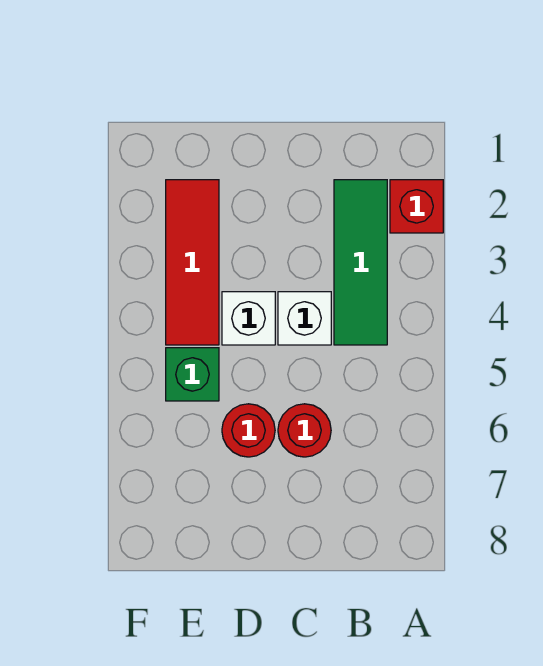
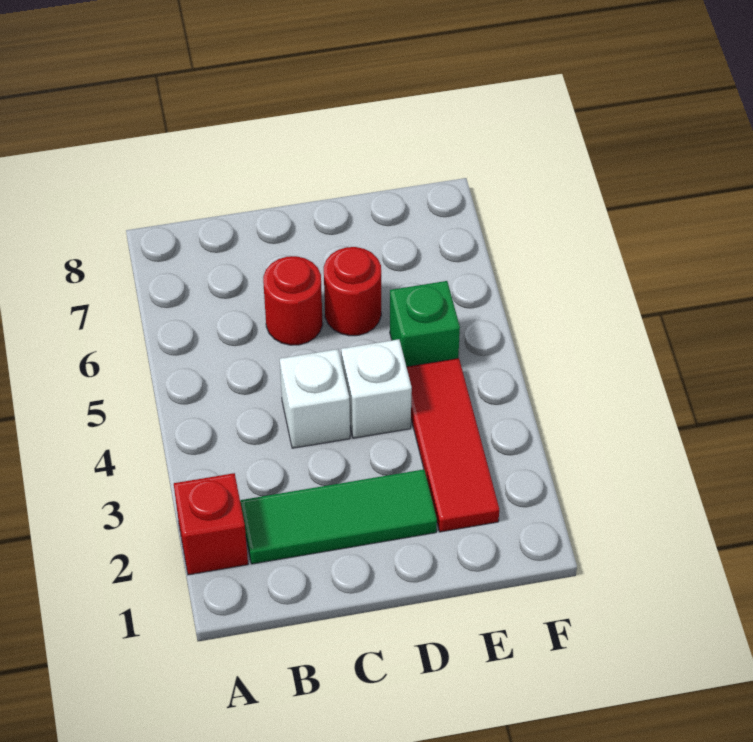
green 1x3 tile [334,180,387,345] -> green 1x3 tile turned to [240,469,437,564]

